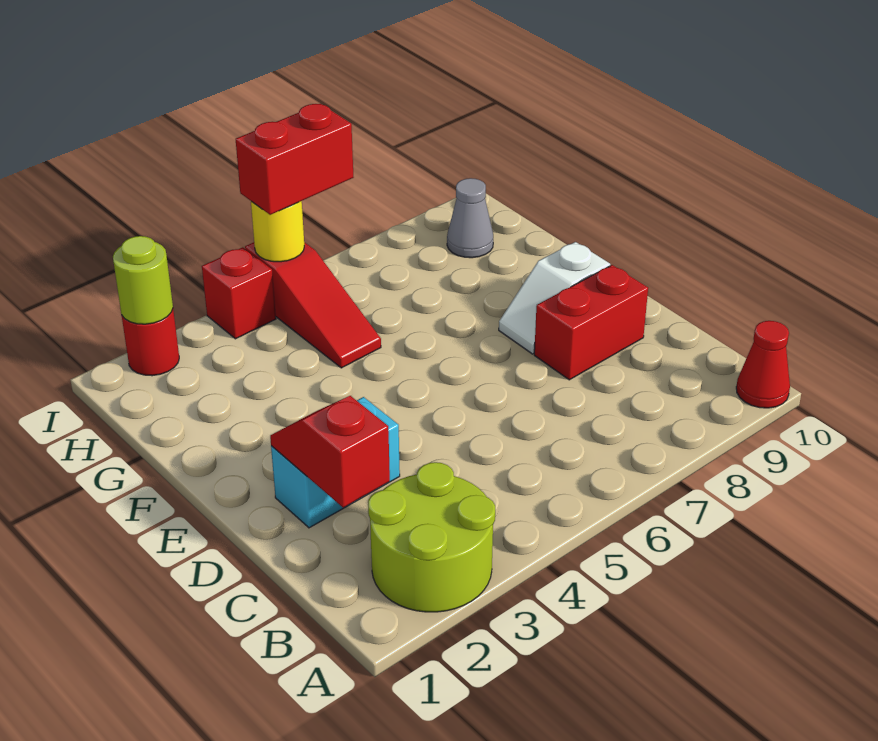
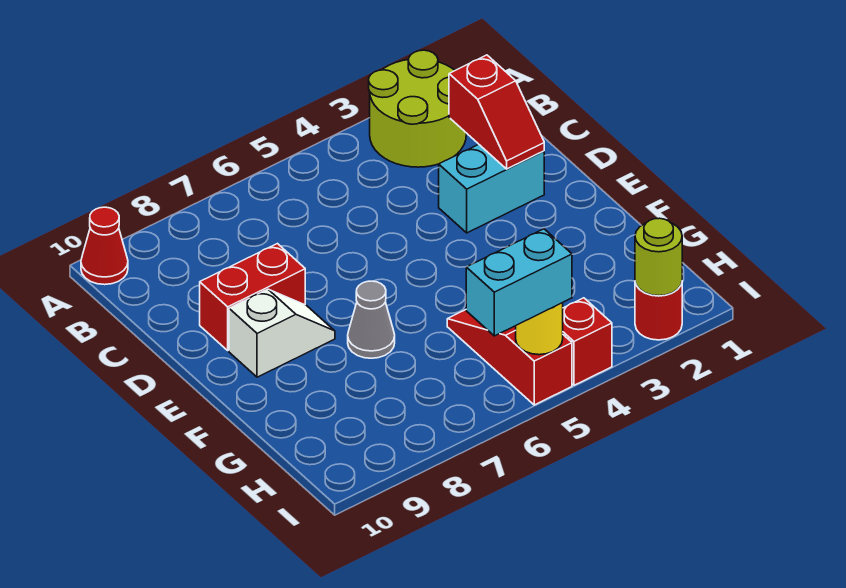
grey 1x1 cone [447,178,493,258] -> grey 1x1 cone moved to [348,281,395,358]
red 1x2 brick [236,104,354,215] -> cyan 1x2 brick [466,229,572,336]

